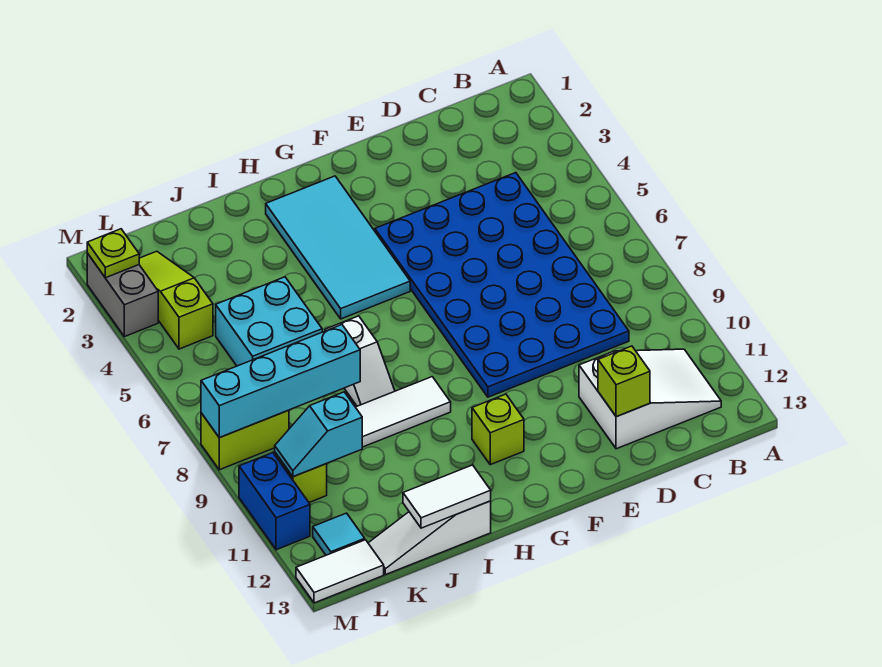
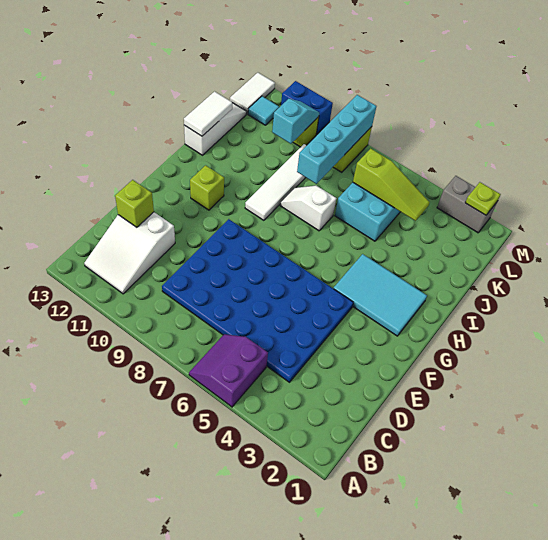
none -> purple 2x2 slope [189,334,268,407]
cyan 2x4 tile [266,176,410,319] -> cyan 2x3 tile [333,254,427,336]
lime 1x3 slope [139,251,213,349] -> lime 1x3 slope moved to [353,149,430,221]

